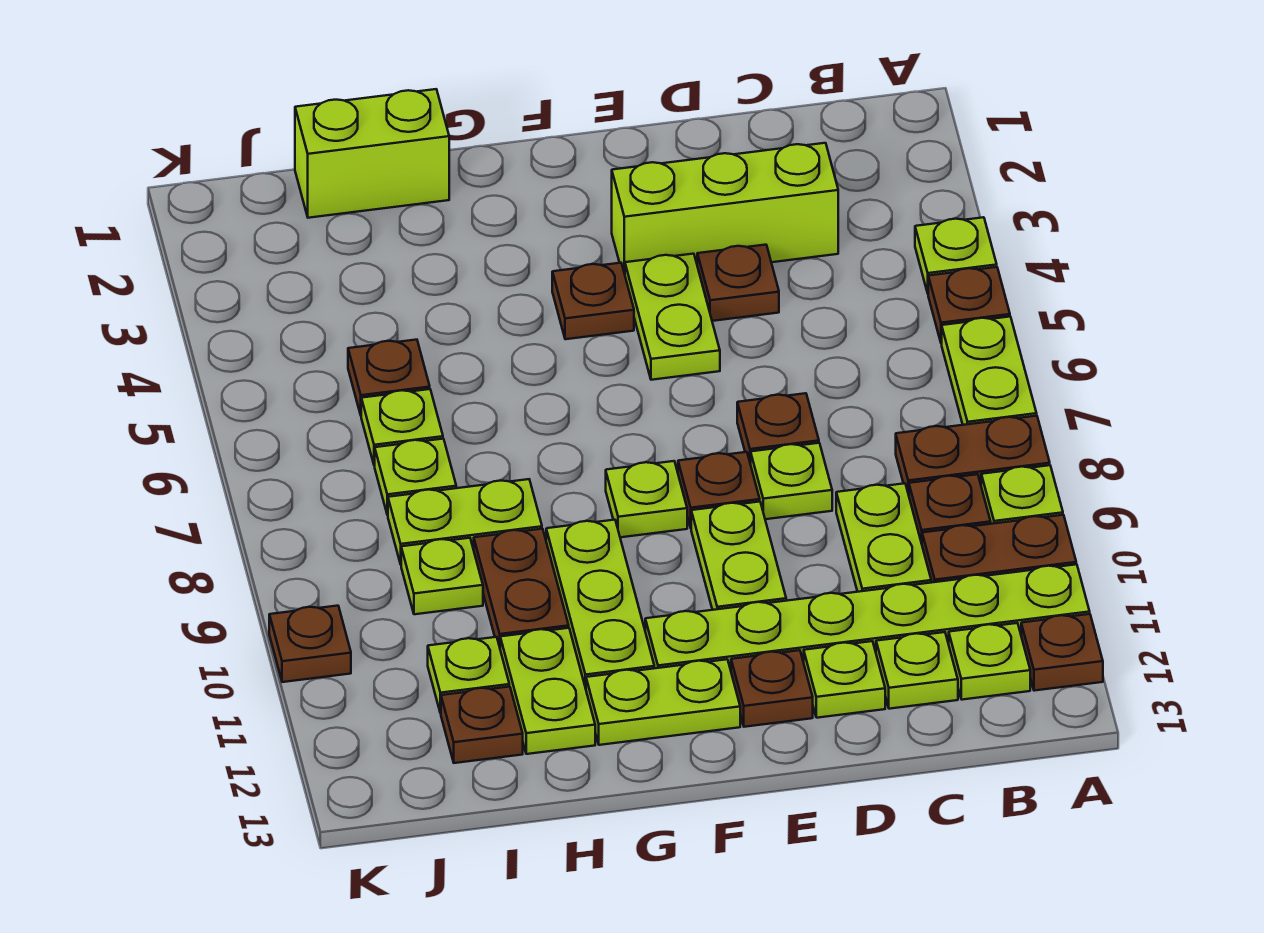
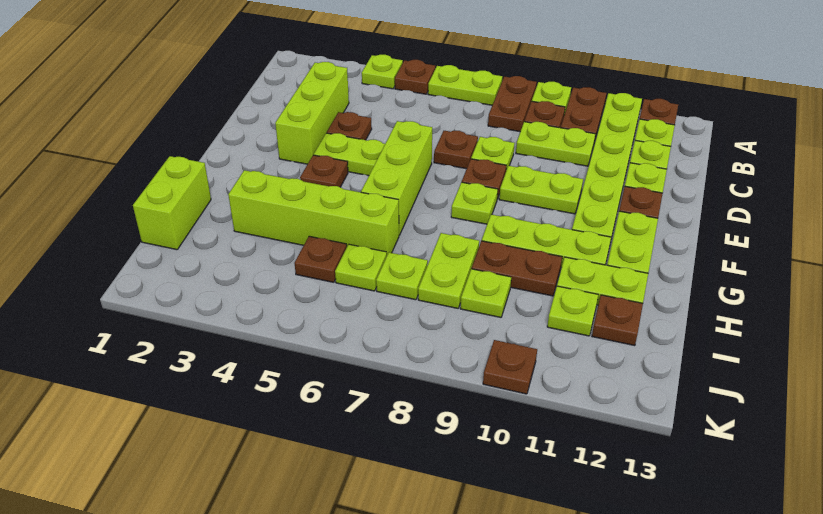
none -> lime 1x3 brick [361,121,432,235]
none -> lime 1x4 brick [228,170,399,254]

